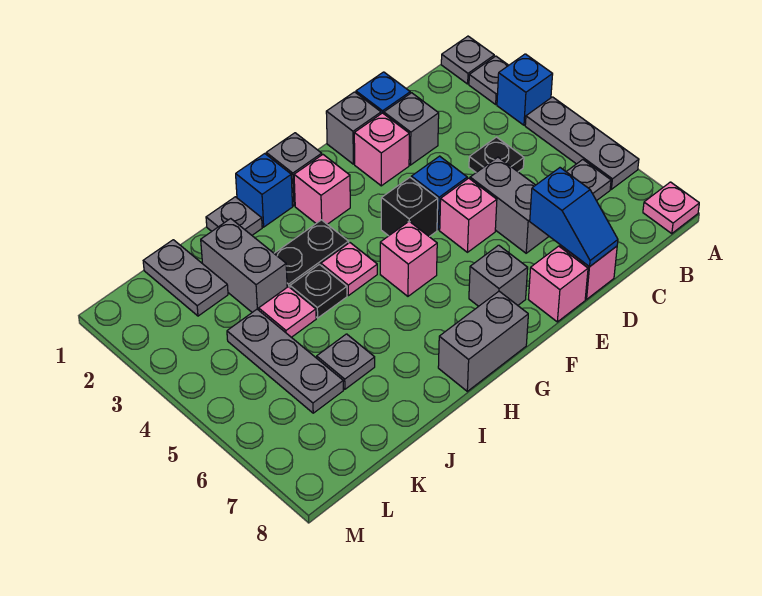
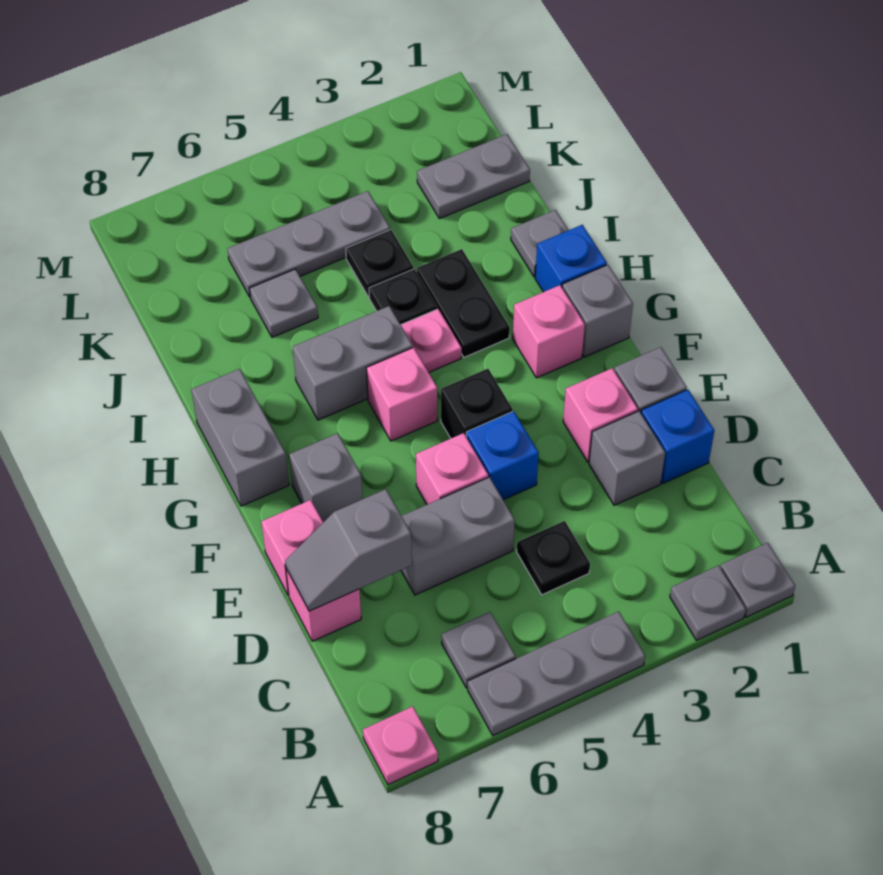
blue 1x1 brick [497,54,553,125] -> none
blue 1x2 slope [530,168,618,267] -> grey 1x2 slope [285,489,412,611]
grey 1x2 brick [201,219,287,312] -> grey 1x2 brick moved to [293,306,413,420]
pink 1x1 plate [259,286,316,337] -> black 1x1 plate [346,230,413,297]

